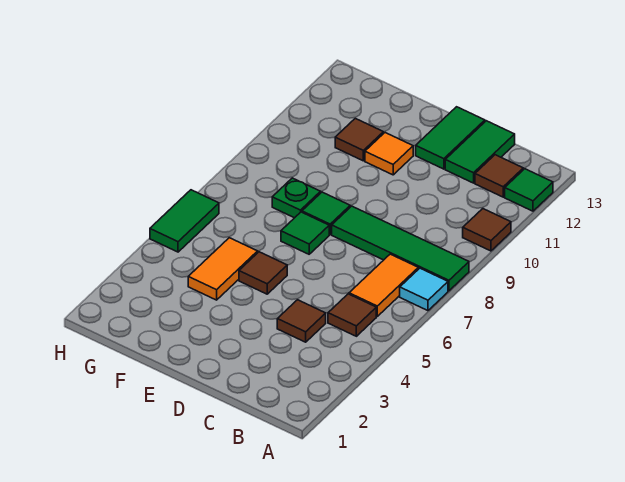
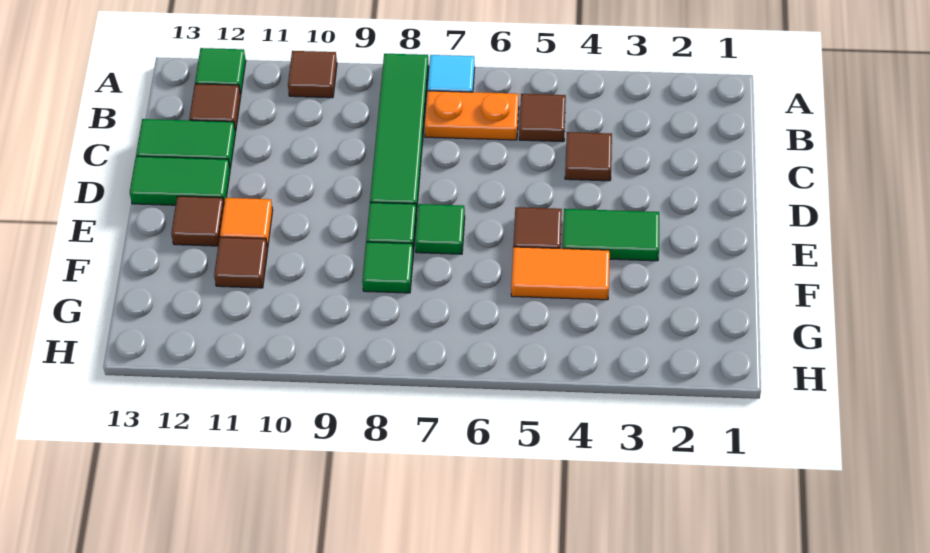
orange 1x2 tile [349,254,418,316] -> orange 1x2 plate [425,91,519,140]
none -> brown 1x1 tile [171,196,224,246]
green 1x1 plate [272,178,321,218] -> green 1x1 tile [362,242,413,293]
green 1x2 tile [150,190,219,252] -> green 1x2 tile moved to [563,209,659,261]

